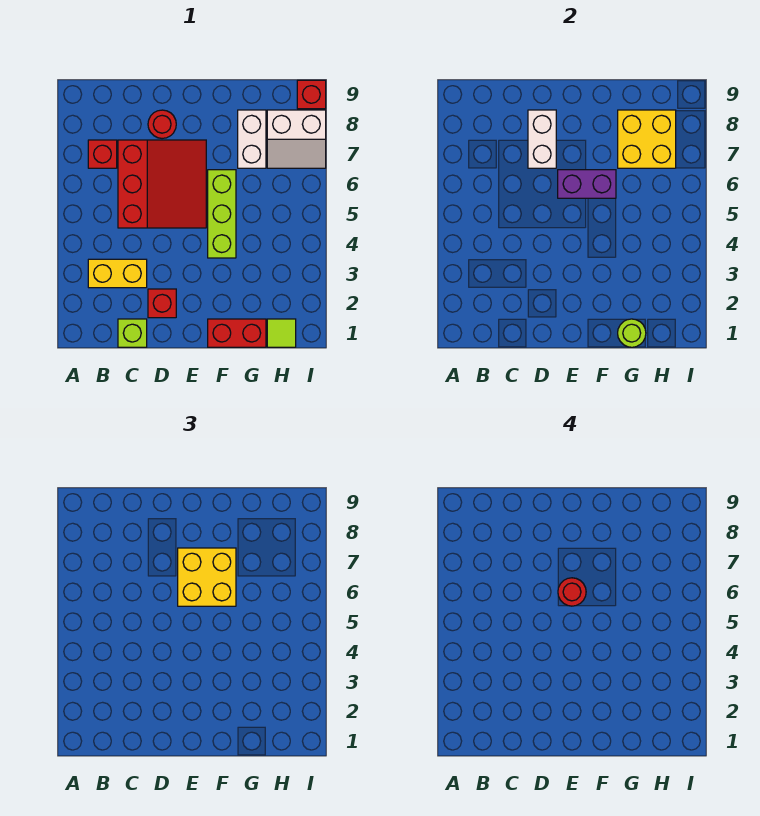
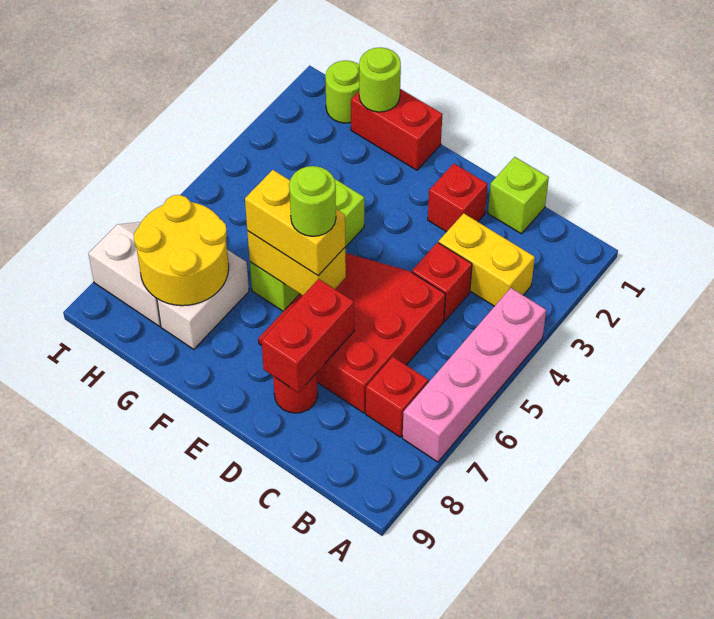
none -> pink 1x4 brick [403,288,546,462]
white 1x2 brick [528,110,556,168] -> red 1x2 brick [262,279,354,392]
purple 1x2 brick [558,170,616,198] -> yellow 1x2 brick [247,231,346,296]
yellow 2x2 brick [178,548,236,606] -> yellow 1x2 brick [245,170,345,276]
red 1x1 round brick [558,578,586,606] -> lime 1x1 round brick [289,166,336,236]
yellow 2x2 brick [618,110,676,168] -> yellow 2x2 round brick [134,195,229,306]
lime 1x1 tile [267,319,296,347] -> lime 1x1 round brick [325,61,359,123]
red 1x1 brick [297,80,326,109] -> red 1x1 brick moved to [412,242,472,321]

